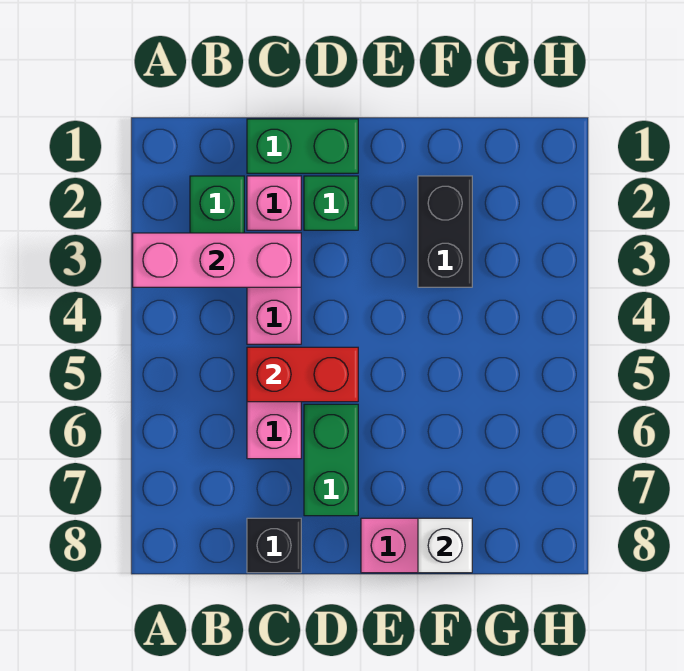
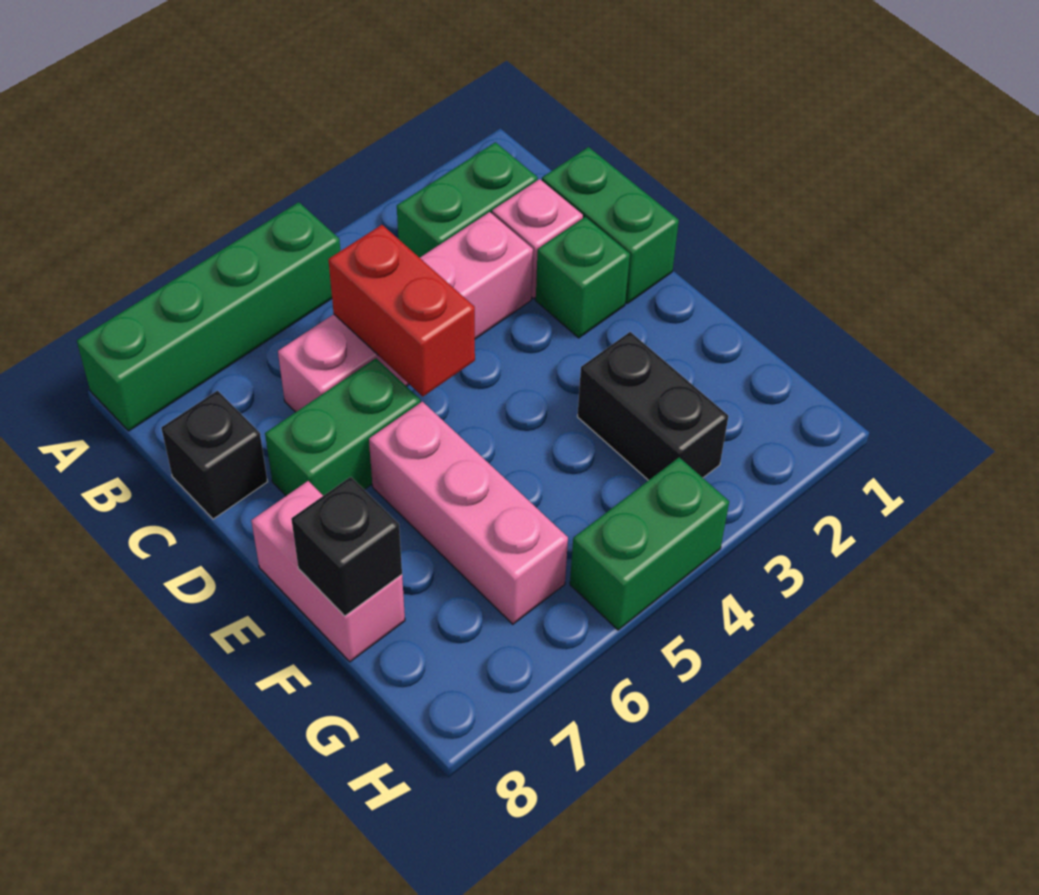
pink 1x3 brick [133,233,301,287] -> pink 1x3 brick moved to [369,402,568,624]
none -> green 1x4 brick [77,202,340,431]
black 1x2 brick [418,176,472,287] -> black 1x2 brick turned to [577,332,728,480]
white 1x1 brick [418,518,472,573] -> black 1x1 brick [291,477,402,616]
none -> green 1x2 brick [570,457,729,630]

